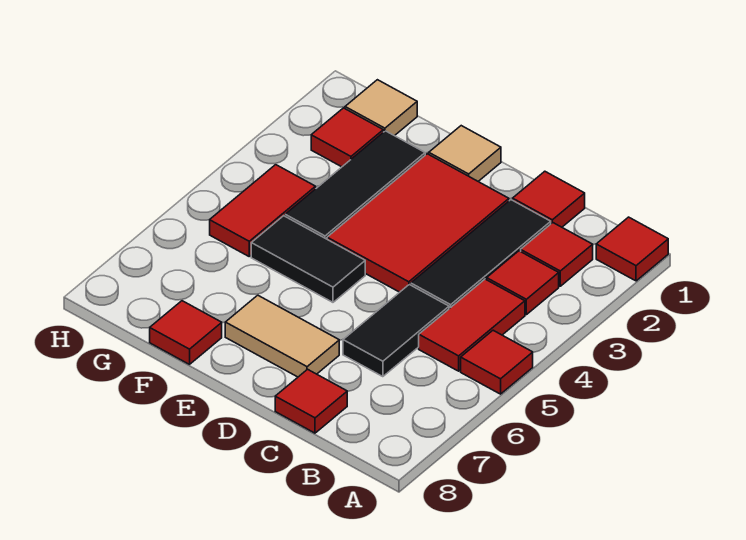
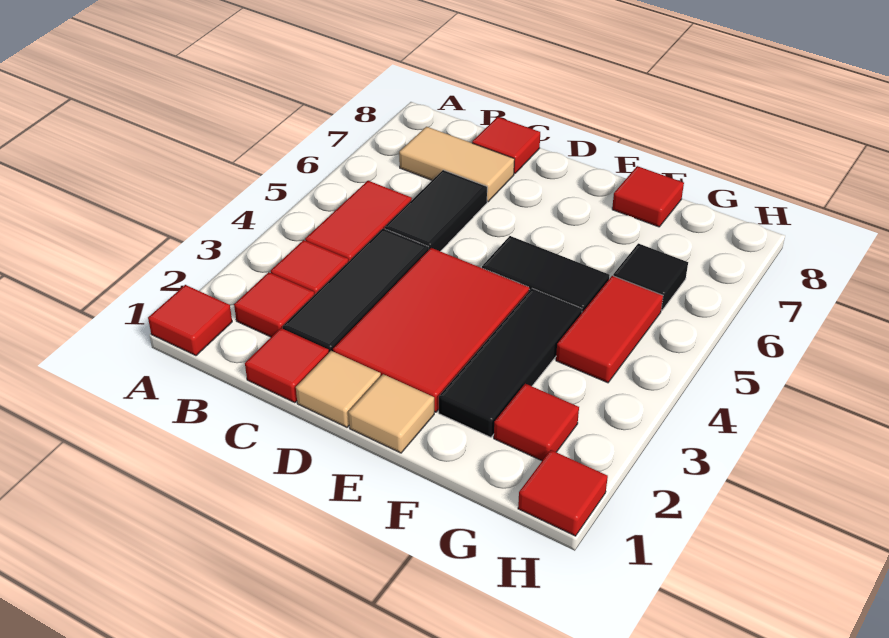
red 1x1 tile [461,330,533,394] -> red 1x1 tile moved to [518,450,608,536]
tan 1x2 tile [225,295,339,377] -> tan 1x2 tile moved to [399,127,514,202]
tan 1x1 tile [345,80,417,136] -> tan 1x1 tile moved to [296,351,381,427]
none -> black 1x1 tile [613,243,688,311]

